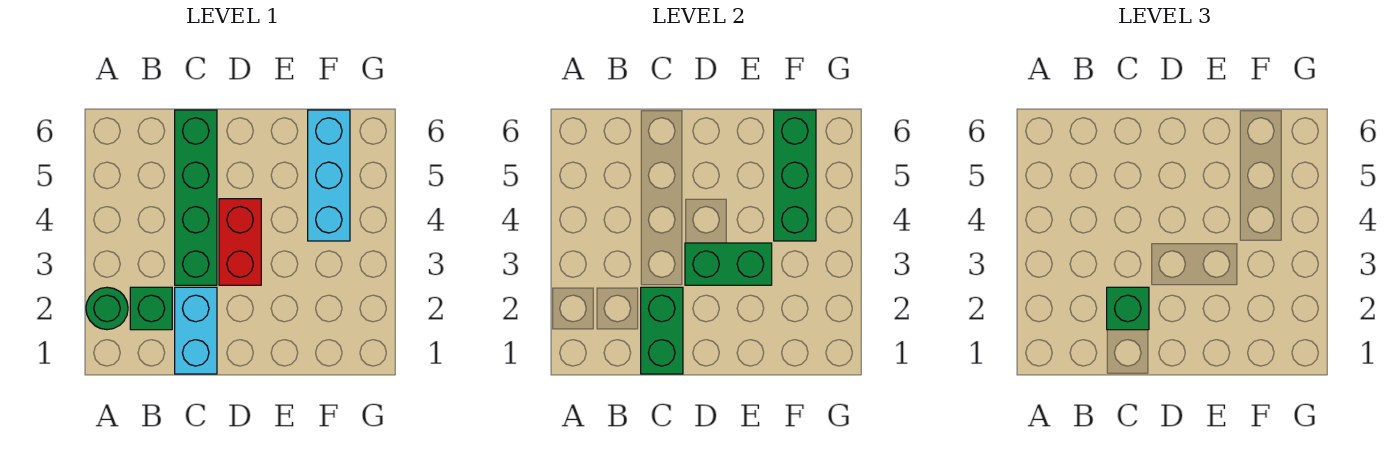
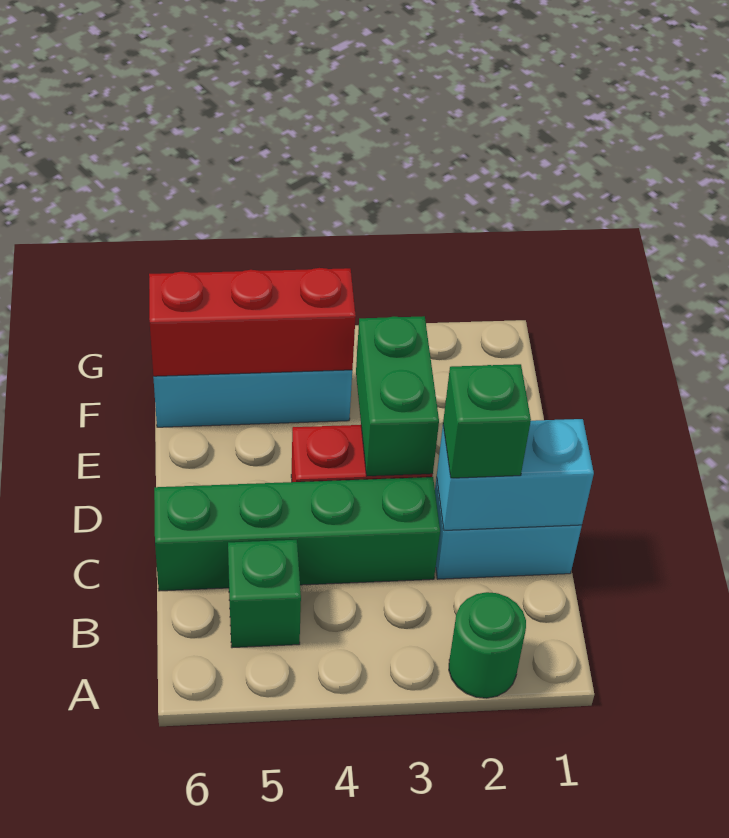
green 1x1 brick [130,287,172,330] -> green 1x1 brick moved to [228,540,301,648]
green 1x2 brick [641,287,683,374] -> cyan 1x2 brick [437,419,594,530]
green 1x3 brick [774,110,816,241] -> red 1x3 brick [149,268,356,376]

